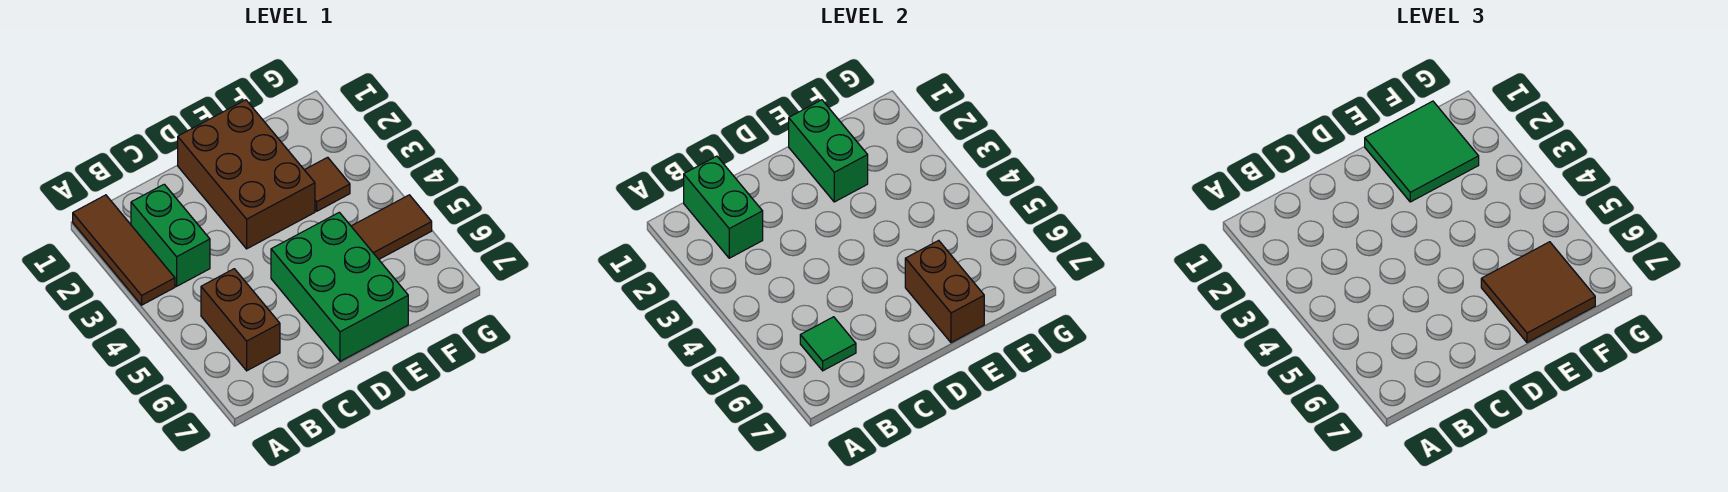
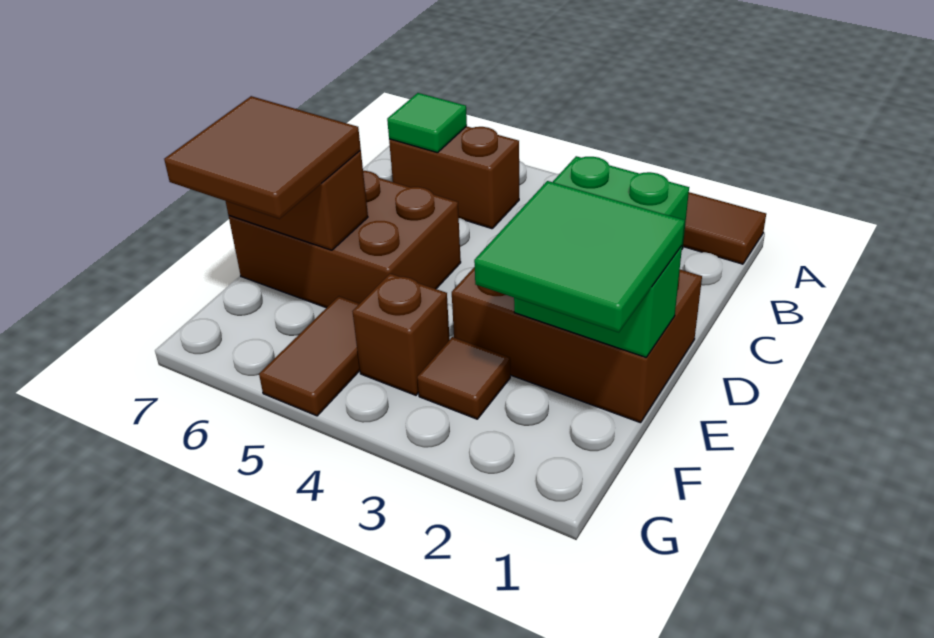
green 1x2 brick [684,156,763,258] -> none
green 2x3 brick [271,212,408,361] -> brown 2x3 brick [229,171,461,308]
none -> brown 1x1 brick [352,274,450,395]

